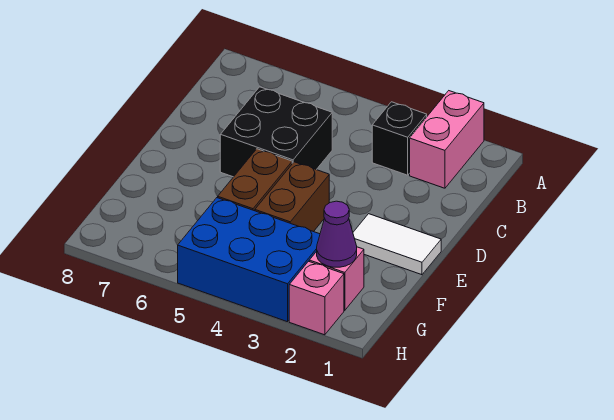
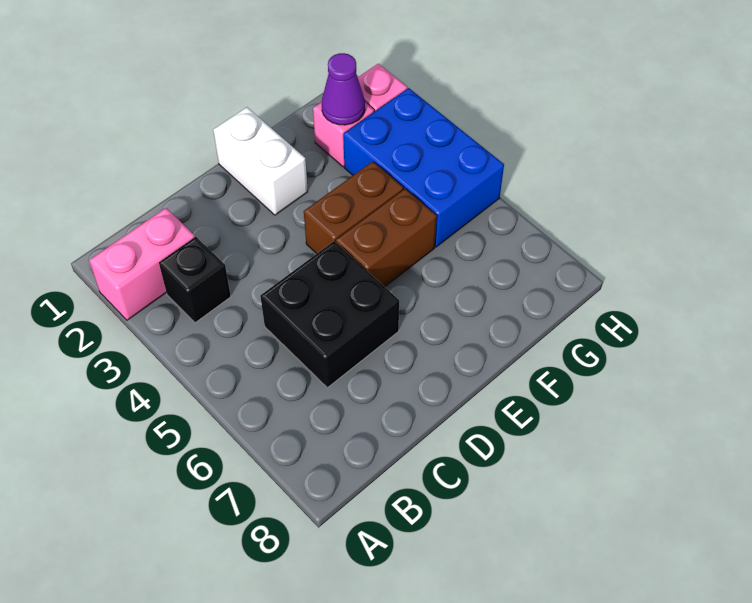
white 1x2 tile [353,214,441,275] -> white 1x2 brick [213,107,308,215]

